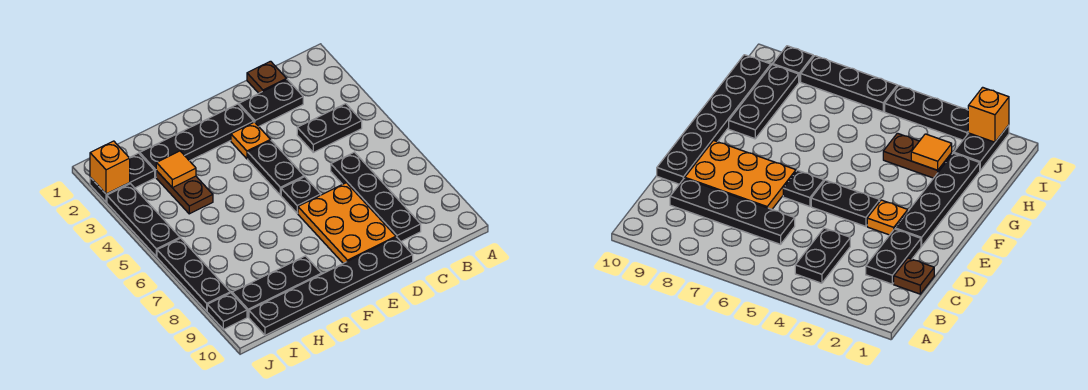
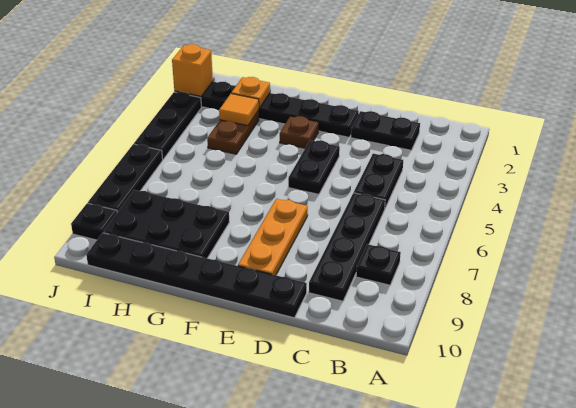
black 1x2 plate [297,104,362,152] -> black 1x2 plate turned to [354,154,403,208]
brown 1x1 plate [247,61,287,93] -> brown 1x1 plate moved to [280,116,319,148]
orange 2x3 plate [298,183,396,263] -> orange 1x3 plate [238,199,308,275]
orange 1x1 plate [231,122,271,159] -> orange 1x1 plate moved to [231,77,270,108]
black 1x1 plate [281,177,321,213] -> black 1x1 plate moved to [356,244,401,285]
black 1x3 plate [232,256,321,317] -> black 2x3 plate [103,190,229,258]

